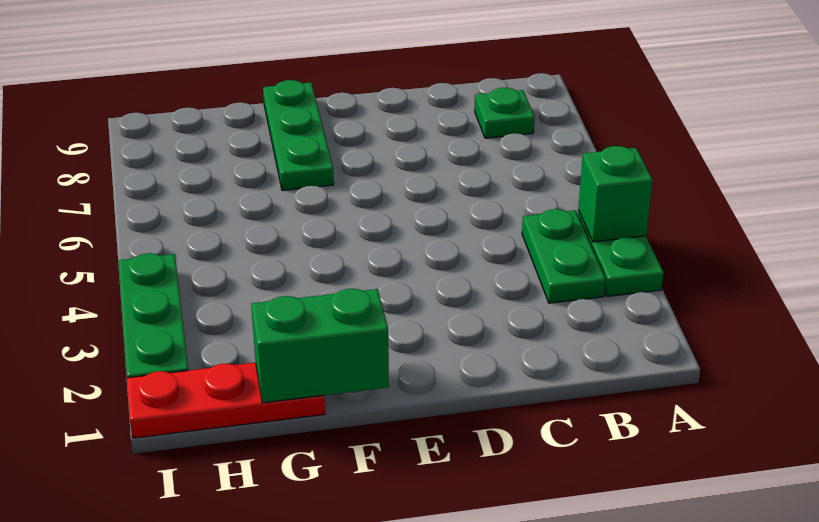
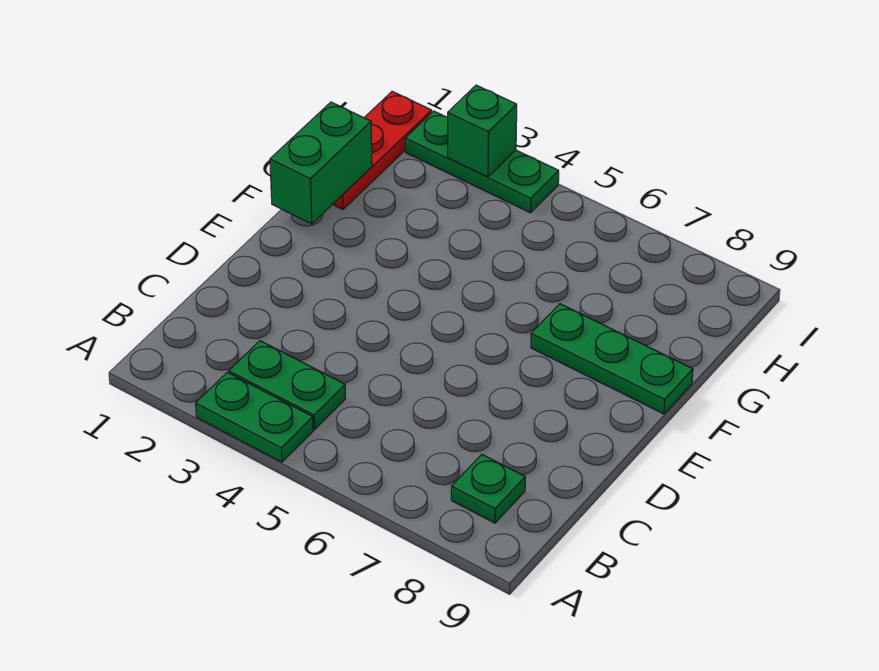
green 1x1 brick [578,146,653,242] -> green 1x1 brick moved to [448,85,517,177]

